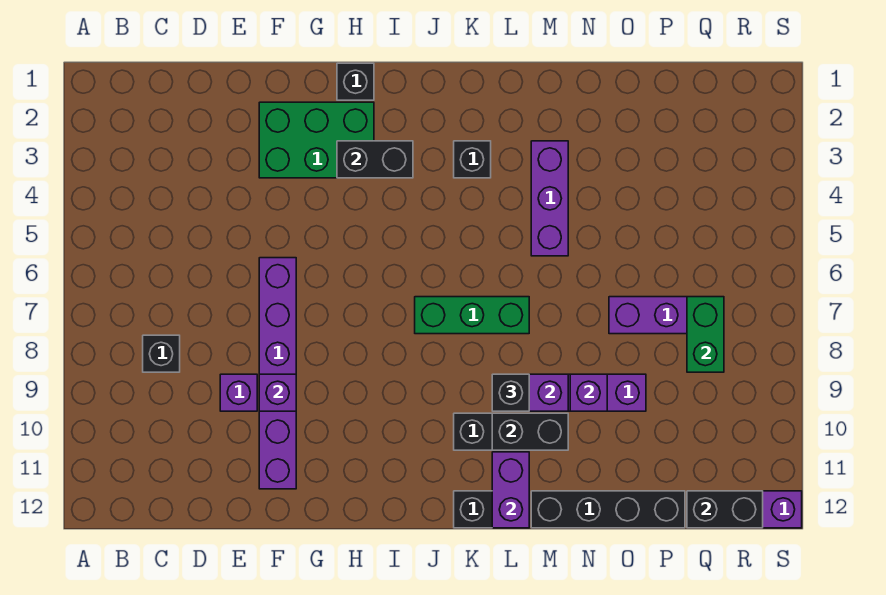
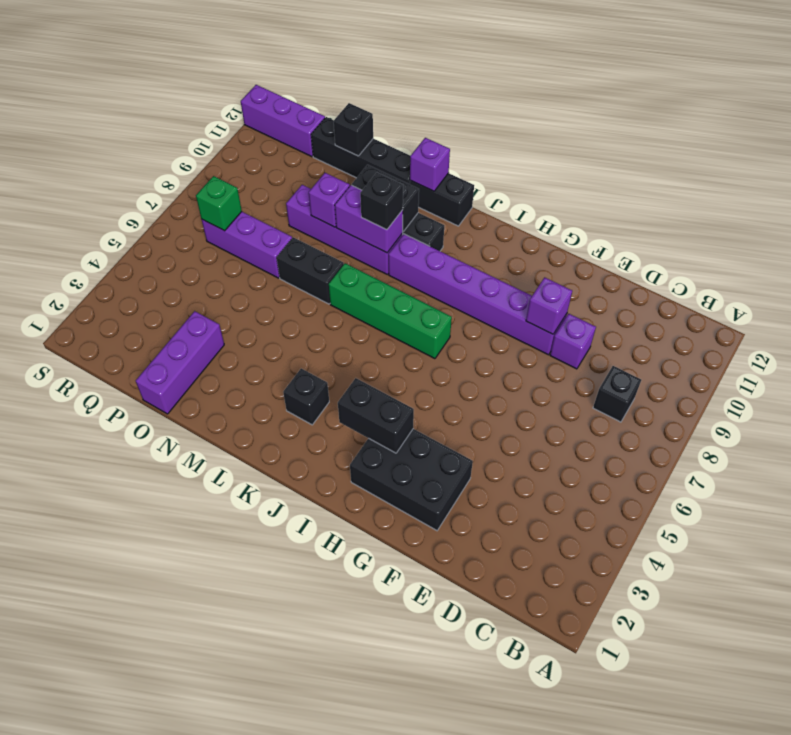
green 2x3 brick [259,102,374,178] -> black 2x3 brick [350,429,473,530]
purple 1x6 brick [259,258,296,489] -> purple 1x6 brick turned to [389,234,567,355]
black 1x1 brick [337,63,374,100] -> black 1x1 brick moved to [334,103,373,156]
green 1x3 brick [415,297,529,334] -> green 1x4 brick [329,263,452,359]
purple 1x2 brick [492,452,529,528] -> purple 1x1 brick [410,138,450,191]
purple 1x3 brick [531,141,568,256] -> purple 1x3 brick moved to [136,311,224,414]
green 1x2 brick [687,297,724,372] -> green 1x1 brick [196,176,242,231]
black 1x2 brick [687,491,763,528] -> black 1x2 brick moved to [277,237,344,304]

